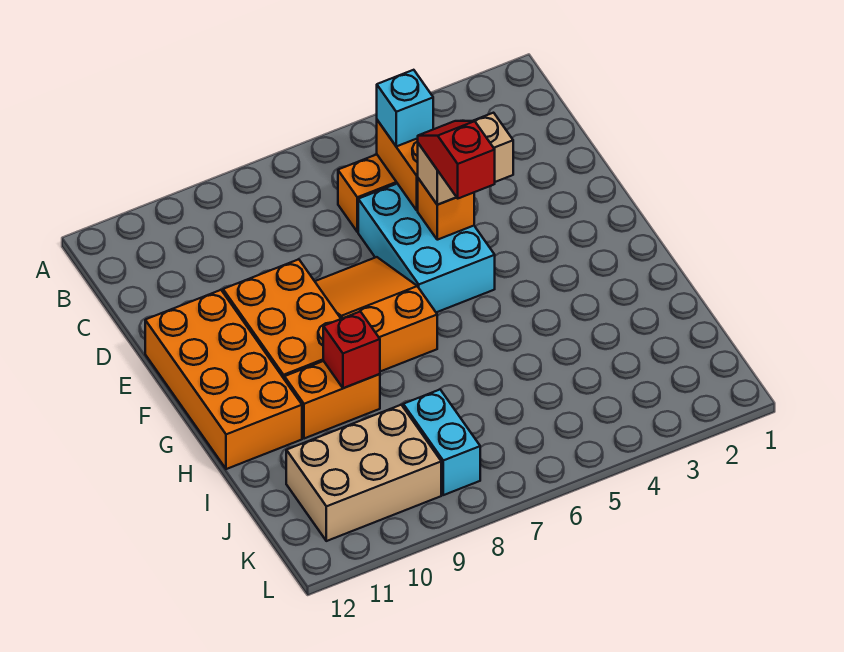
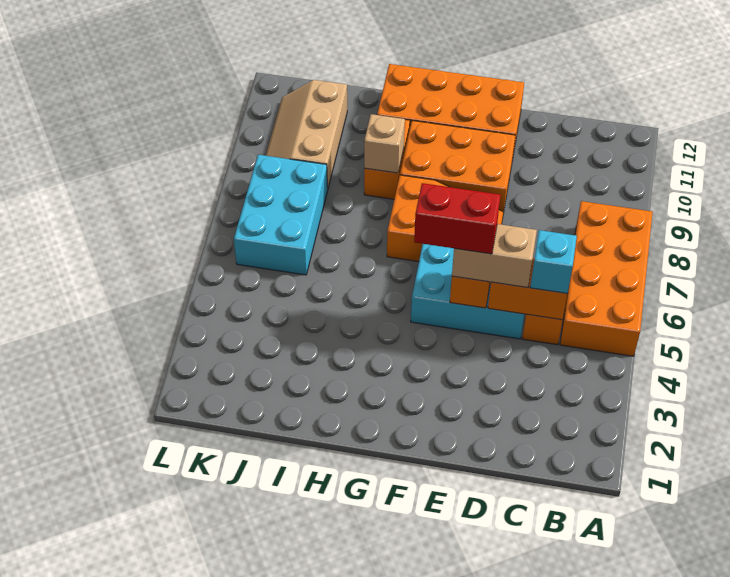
none -> orange 2x4 brick [560,201,653,356]
tan 1x2 brick [418,113,513,205] -> tan 1x2 brick turned to [452,224,537,288]
red 1x2 slope [418,121,495,198] -> red 1x2 brick [414,183,500,254]
red 1x1 brick [323,312,380,388] -> tan 1x1 brick [364,114,405,173]
cyan 1x2 brick [403,390,480,495] -> cyan 2x3 brick [234,155,328,275]
tan 2x3 brick [286,405,441,541] -> tan 2x3 slope [266,80,347,189]

